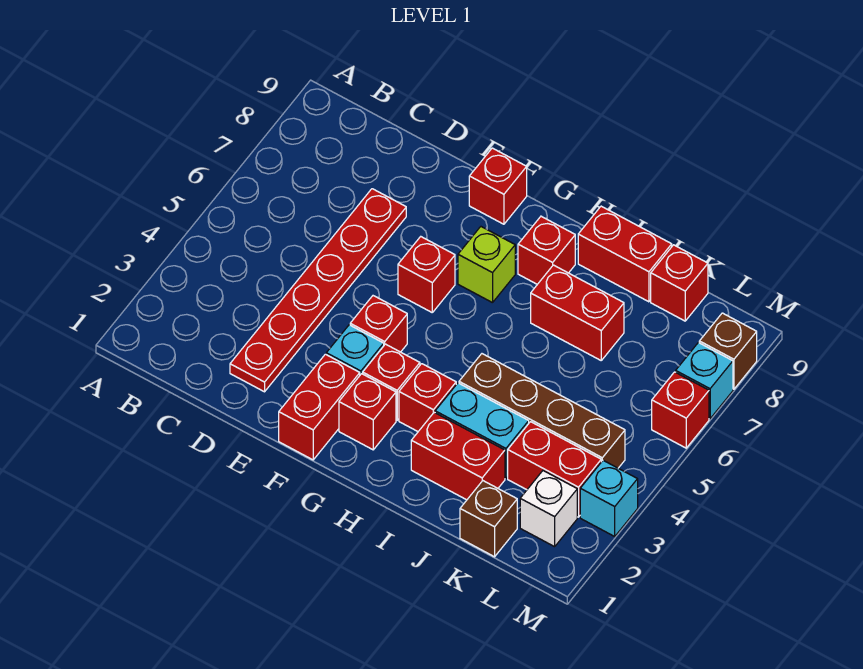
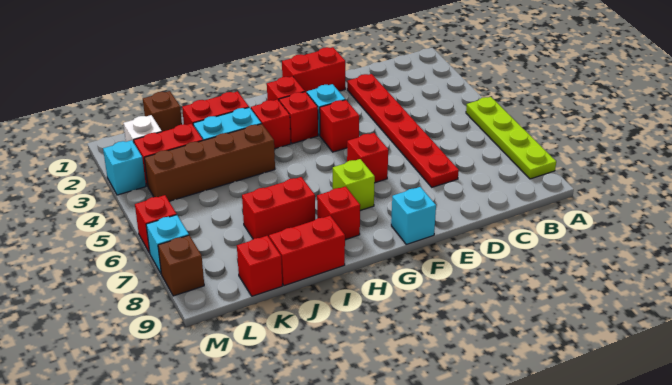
none -> lime 1x4 plate [466,97,556,179]
red 1x2 brick [279,354,360,460] -> red 1x2 brick turned to [282,47,345,93]
red 1x1 brick [469,148,527,224] -> cyan 1x1 brick [391,187,436,244]

